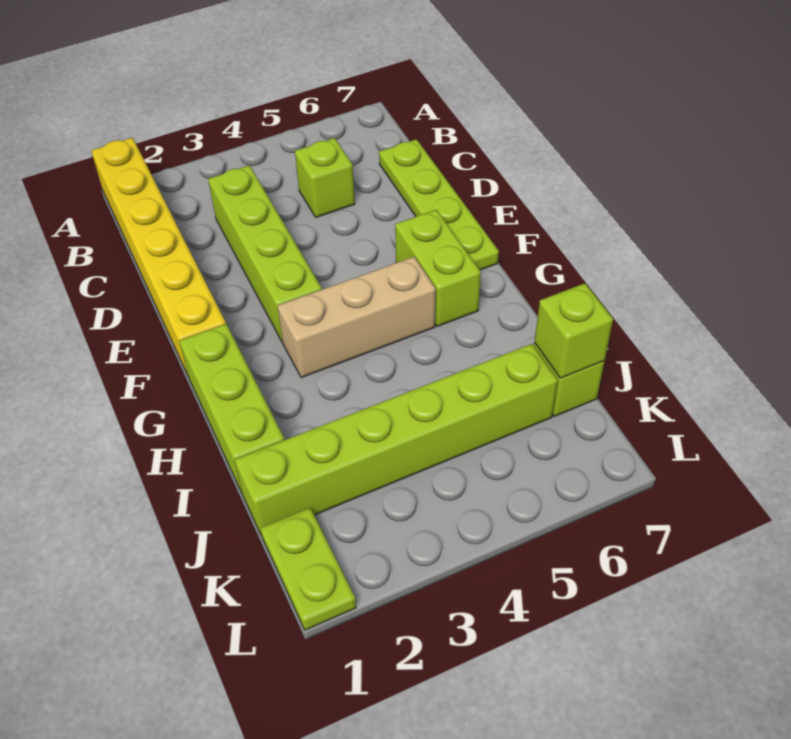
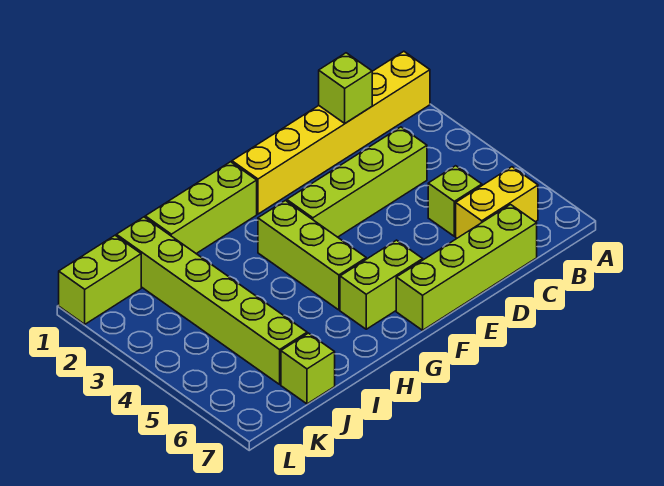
none -> yellow 1x2 brick [456,167,538,238]
lime 1x4 plate [379,139,499,270] -> lime 1x4 brick [396,205,537,330]
tan 1x3 brick [278,257,436,378] -> lime 1x3 brick [258,201,366,310]
lime 1x1 brick [535,283,613,378] -> lime 1x1 brick moved to [319,53,372,123]
lime 1x2 plate [260,508,356,630] -> lime 1x2 brick [59,235,141,324]

